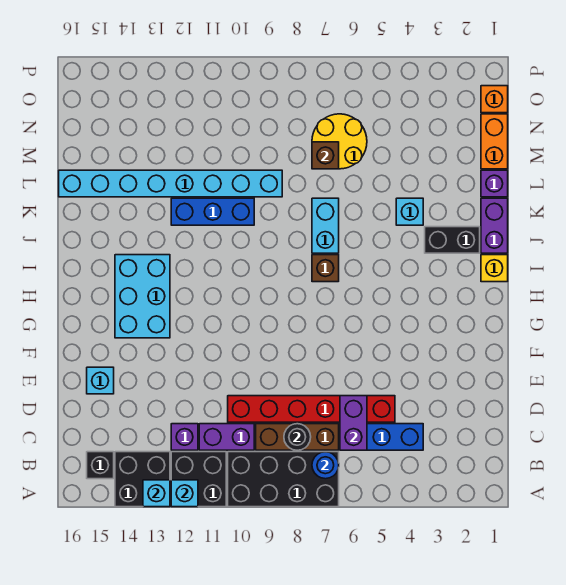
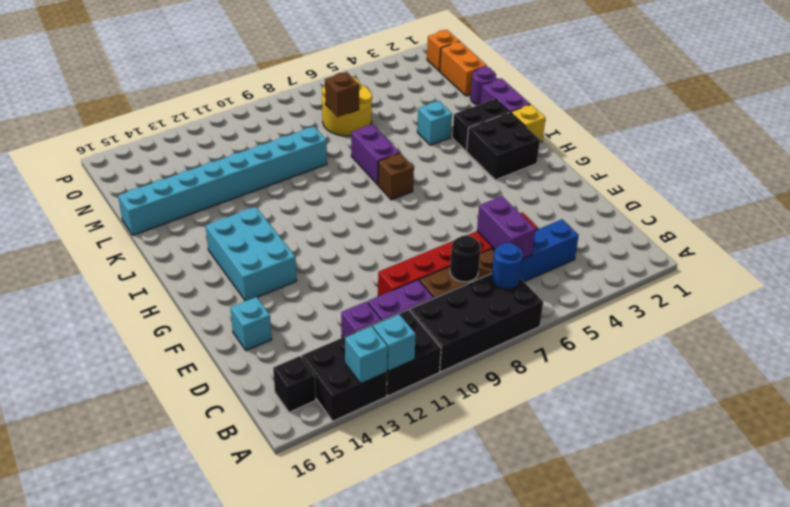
none -> black 2x2 brick [467,112,540,180]
cyan 1x2 brick [312,198,339,253] -> purple 1x2 brick [351,124,400,185]
blue 1x3 brick [171,198,254,225] -> none
purple 1x1 brick [481,170,508,197] -> purple 1x1 round brick [471,66,496,105]

